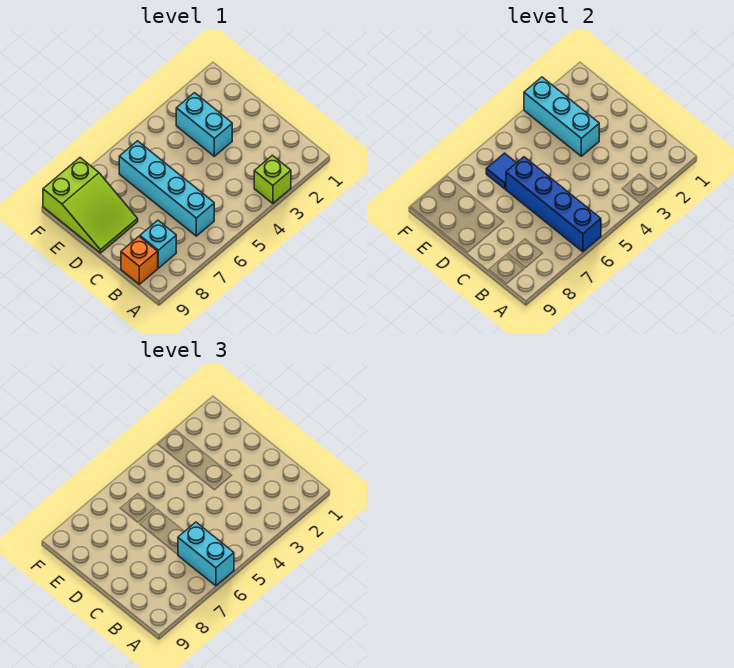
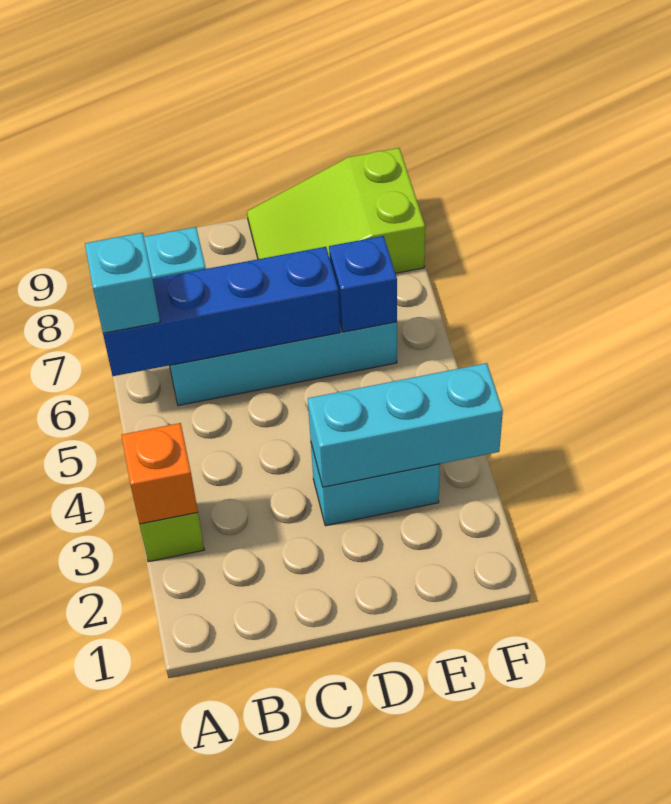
cyan 1x2 brick [178,522,234,586] -> cyan 1x1 brick [85,233,160,333]
orange 1x1 brick [121,237,158,284] -> orange 1x1 brick moved to [121,423,198,524]
blue 1x1 tile [486,153,516,189] -> blue 1x1 brick [329,236,397,332]

